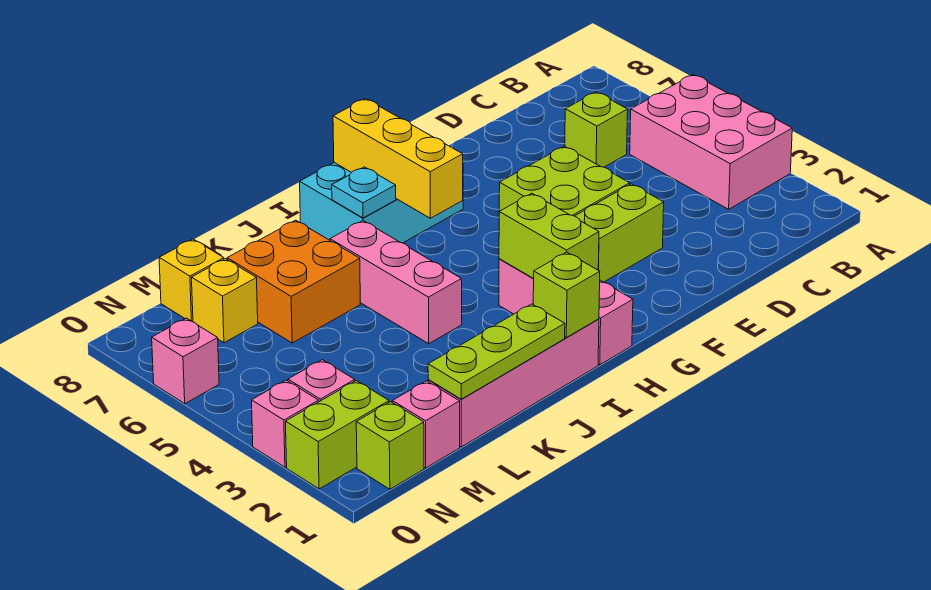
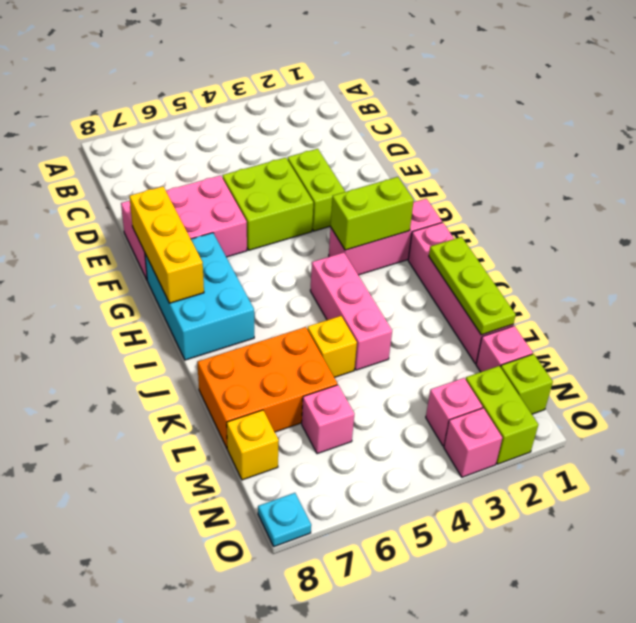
pink 2x3 brick [630,75,792,209] -> pink 2x3 brick moved to [121,175,247,280]
lime 1x1 brick [565,92,628,167] -> none
yellow 1x3 brick [333,99,463,218] -> yellow 1x3 brick turned to [129,187,204,303]
lime 1x1 brick [533,252,600,338] -> none
cyan 1x1 plate [332,167,396,218] -> cyan 1x1 plate moved to [258,493,311,547]
pink 1x3 brick [330,221,462,344] -> pink 1x3 brick turned to [310,252,392,370]
orange 2x2 brick [227,220,360,343] -> orange 2x3 brick [197,327,337,448]
yellow 1x1 brick [191,259,258,343] -> yellow 1x1 brick moved to [307,316,357,377]
pink 1x1 brick [152,318,219,403] -> pink 1x1 brick moved to [302,385,354,454]

